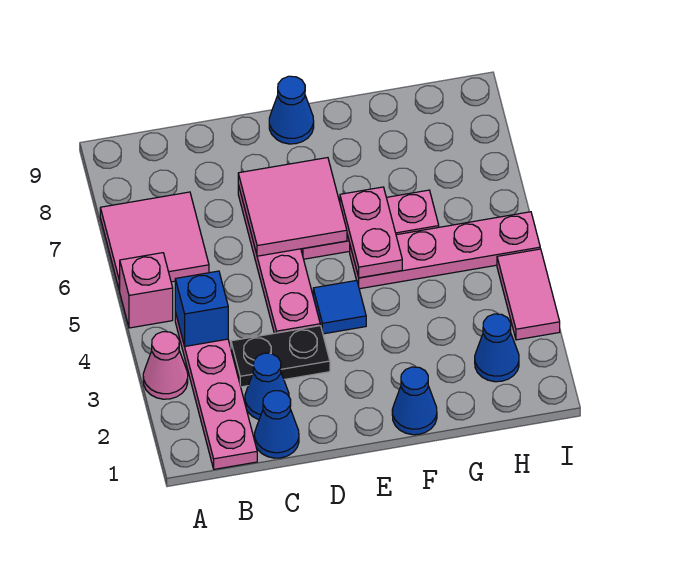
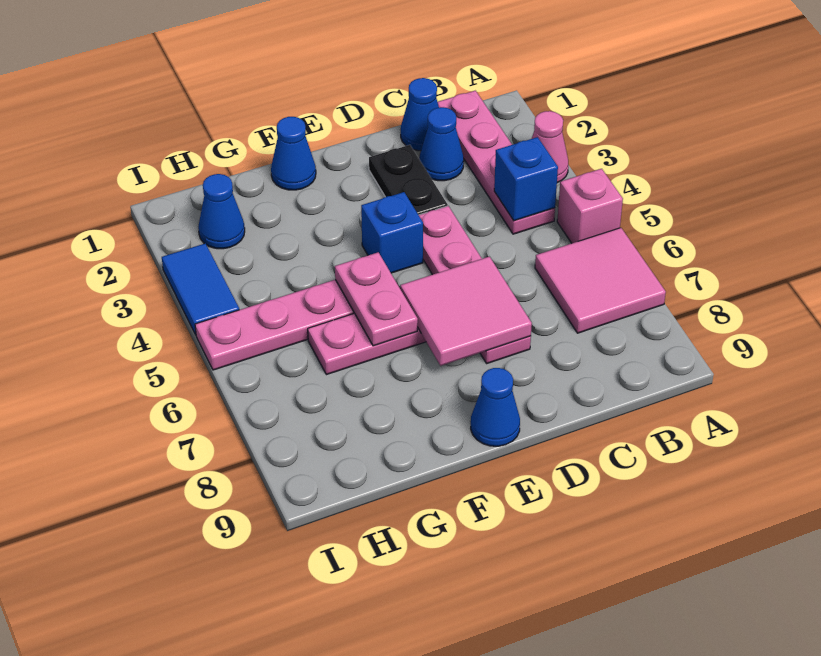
black 1x2 plate [231,326,330,387] -> black 1x2 plate turned to [369,145,448,215]
blue 1x1 tile [313,280,366,334] -> blue 1x1 brick [361,192,423,273]
pink 1x2 tile [497,249,560,340] -> blue 1x2 tile [162,243,239,335]

